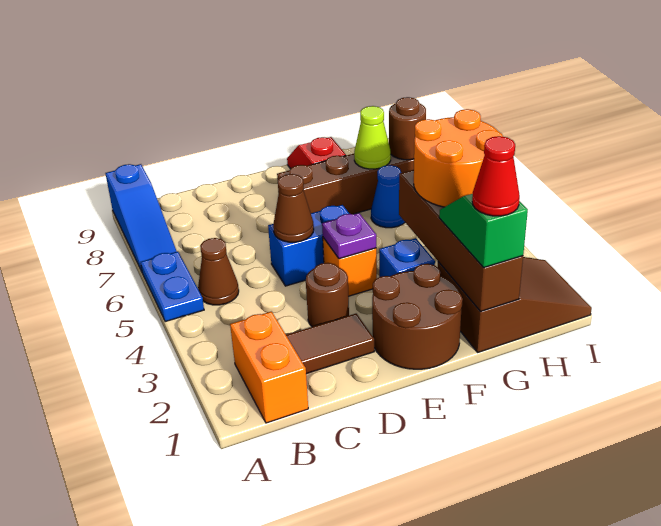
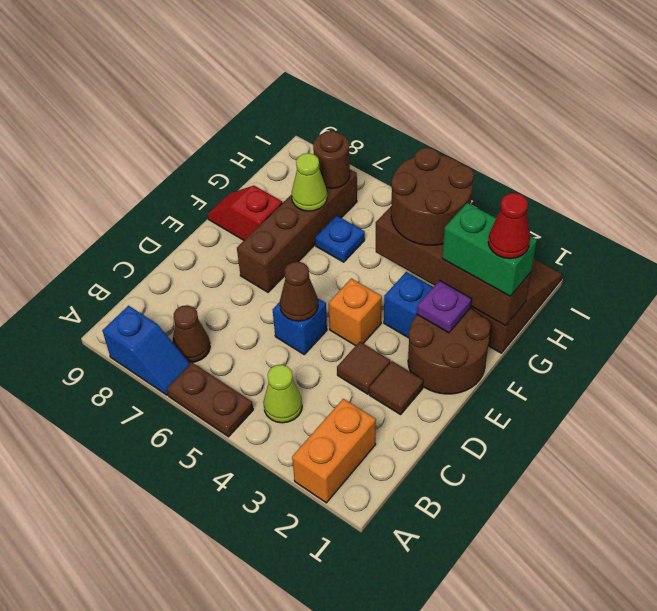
blue 1x2 plate [141,251,204,322] -> brown 1x2 plate [167,363,253,437]
blue 1x3 slope [105,164,177,272] -> blue 1x2 slope [102,306,190,395]
orange 1x2 brick [230,312,308,423] -> orange 1x2 brick turned to [292,399,376,503]
none -> lime 1x1 cone [263,365,302,423]
brown 1x1 cone [198,238,239,305] -> brown 1x1 cone moved to [173,305,210,363]
brown 1x2 tile [286,314,374,374] -> brown 1x1 tile [369,361,423,415]
brown 1x1 round brick [306,263,349,327] -> brown 1x1 tile [337,342,390,394]
blue 1x2 brick [268,205,349,286] -> blue 1x1 brick [273,298,327,354]
purple 1x1 plate [322,213,376,259] -> purple 1x1 plate moved to [417,281,471,333]
green 1x2 slope [439,194,528,268] -> green 1x2 brick [442,203,537,296]
orange 2x2 round brick [414,109,503,207] -> brown 2x2 round brick [391,148,474,245]
blue 1x1 cone [371,165,405,228] -> blue 1x1 plate [315,216,365,262]

